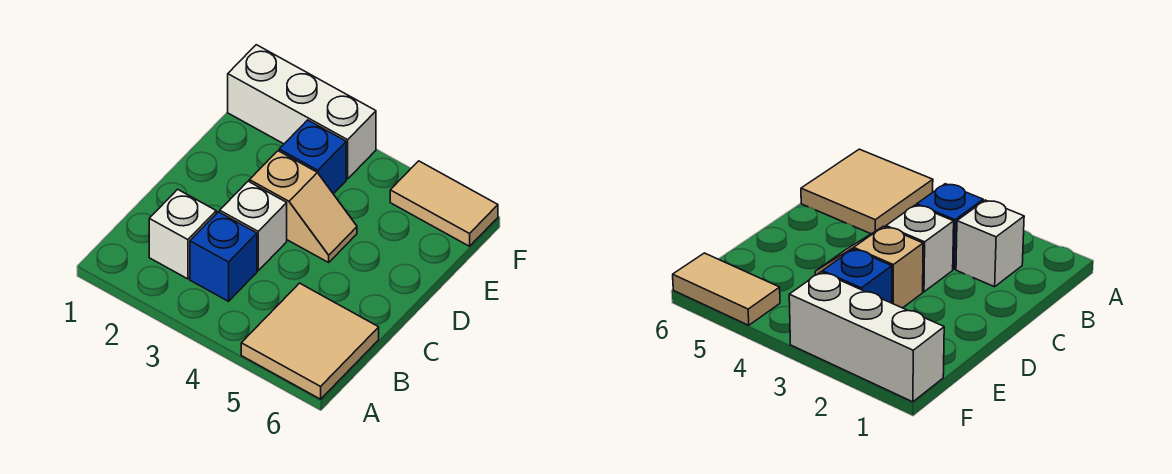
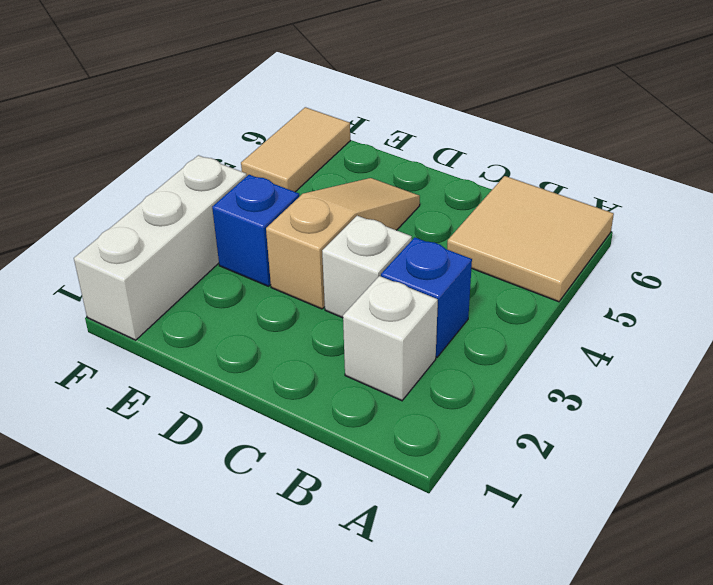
tan 1x2 slope [249,151,357,262] -> tan 1x3 slope [266,178,420,309]

